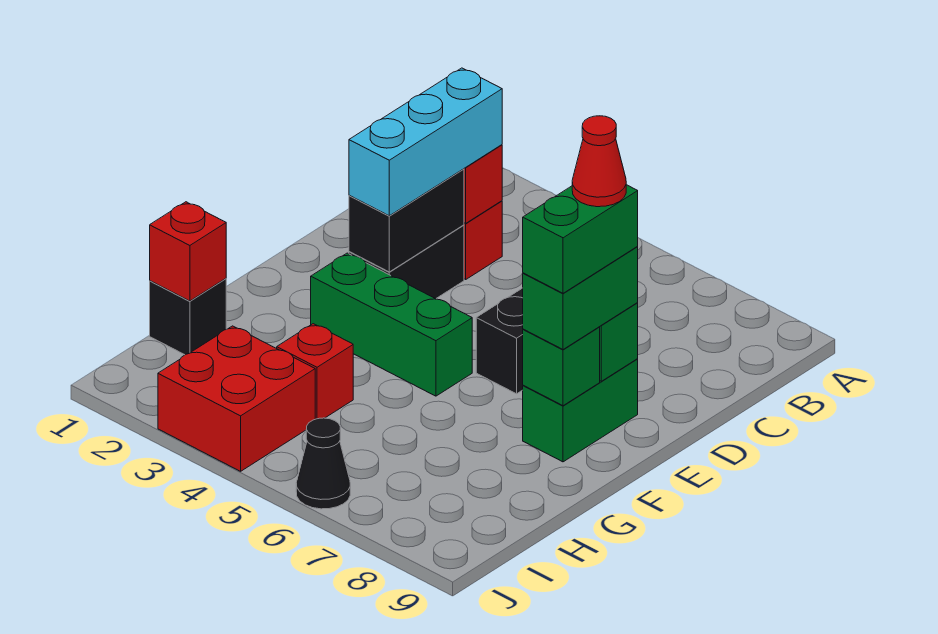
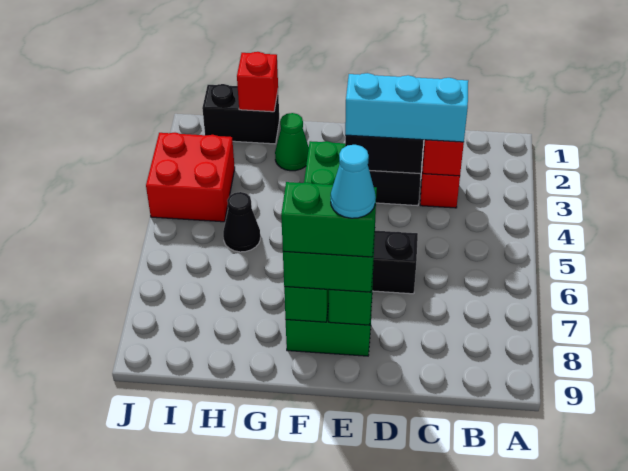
red 1x1 cone [572,116,626,207] -> cyan 1x1 cone [331,145,376,218]
none -> green 1x1 cone [275,113,309,171]
black 1x1 brick [150,279,226,355] -> black 1x2 brick [202,84,279,144]
red 1x1 brick [277,324,353,419] -> none
black 1x1 cone [296,418,350,509] -> black 1x1 cone moved to [223,192,260,252]

